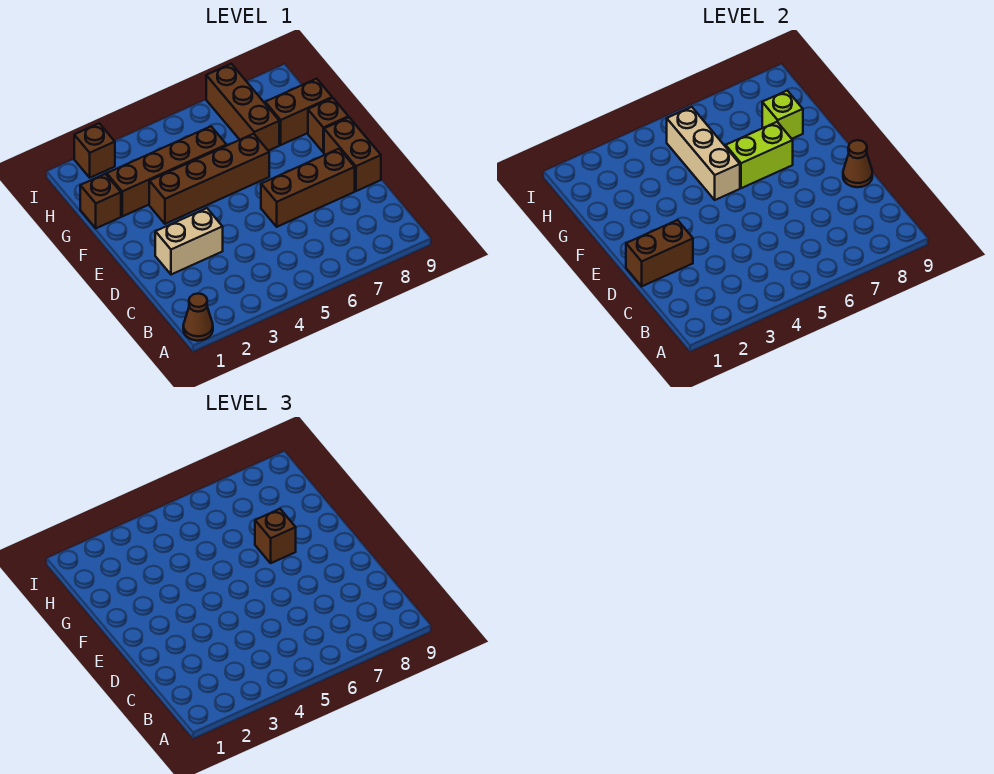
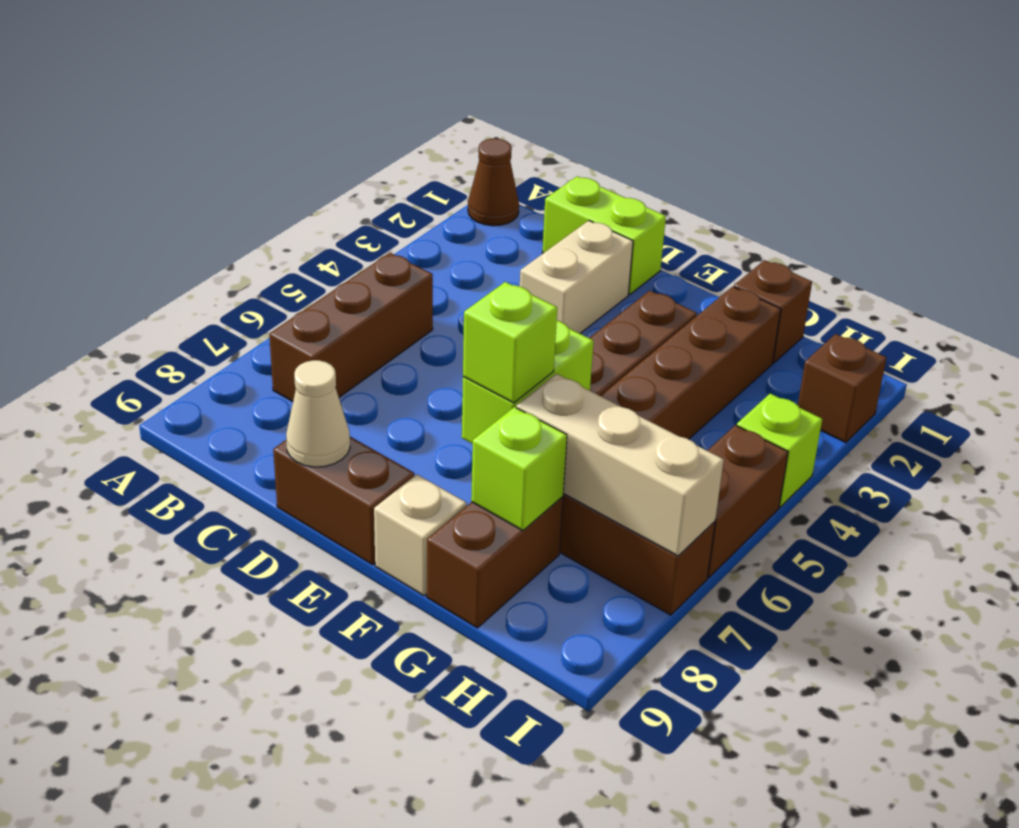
none -> lime 1x2 brick [542,176,666,295]
brown 1x2 brick [626,220,693,286] -> brown 1x2 brick moved to [707,425,788,578]
brown 1x3 brick [261,149,355,227] -> brown 1x3 brick moved to [269,253,433,401]
brown 1x1 cone [843,140,872,187] -> tan 1x1 cone [286,360,350,467]
tan 1x3 brick [667,107,740,200] -> tan 1x3 brick moved to [516,374,724,556]
brown 1x1 brick [255,509,296,563] -> lime 1x1 brick [463,282,557,403]
brown 1x1 brick [308,98,349,152] -> tan 1x1 brick [374,474,467,596]
none -> lime 1x1 brick [737,394,822,507]

